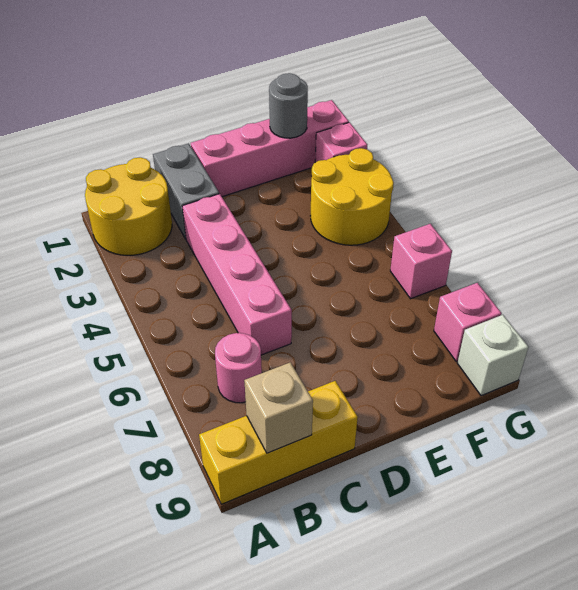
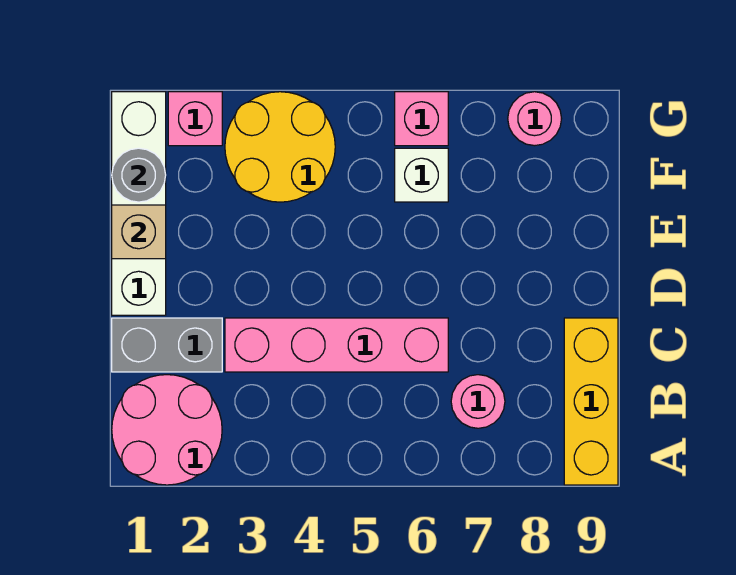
yellow 2x2 round brick [85,157,172,255] -> pink 2x2 round brick [112,375,222,485]
tan 1x1 brick [244,362,313,453] -> tan 1x1 brick moved to [112,205,166,259]
pink 1x4 brick [191,100,349,197] -> white 1x4 brick [112,92,166,315]
pink 1x1 brick [434,283,502,362] -> pink 1x1 round brick [508,92,562,146]
white 1x1 brick [457,315,528,396] -> white 1x1 brick moved to [395,148,448,202]

